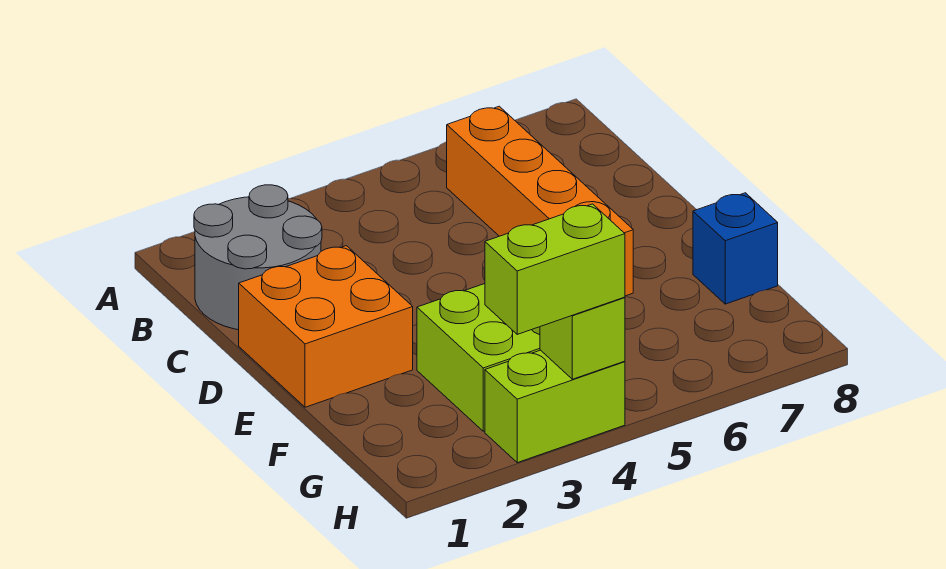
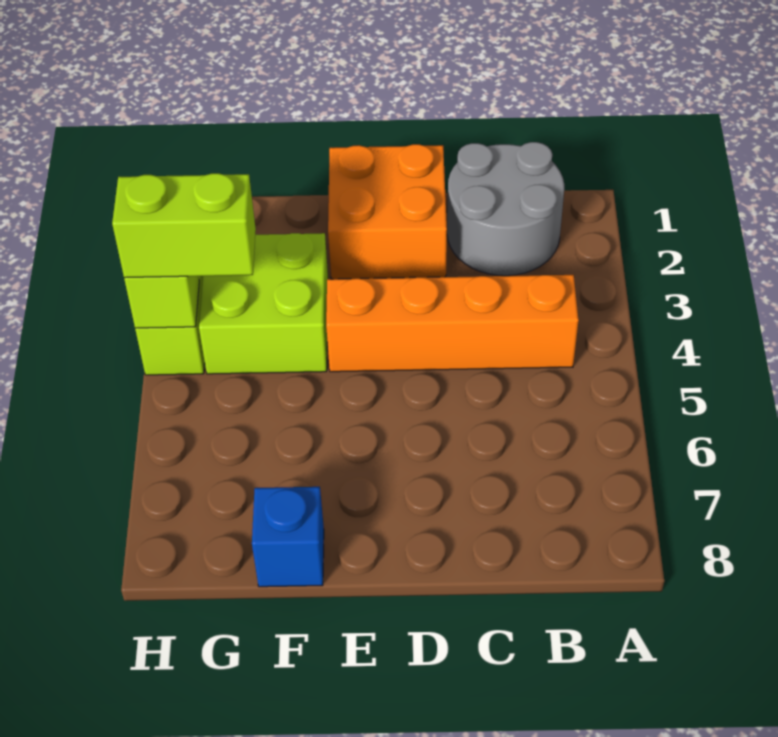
orange 1x4 brick [447,106,633,296] -> orange 1x4 brick moved to [326,275,579,372]
lime 1x2 brick [485,204,625,334] -> lime 1x2 brick turned to [112,173,256,278]

